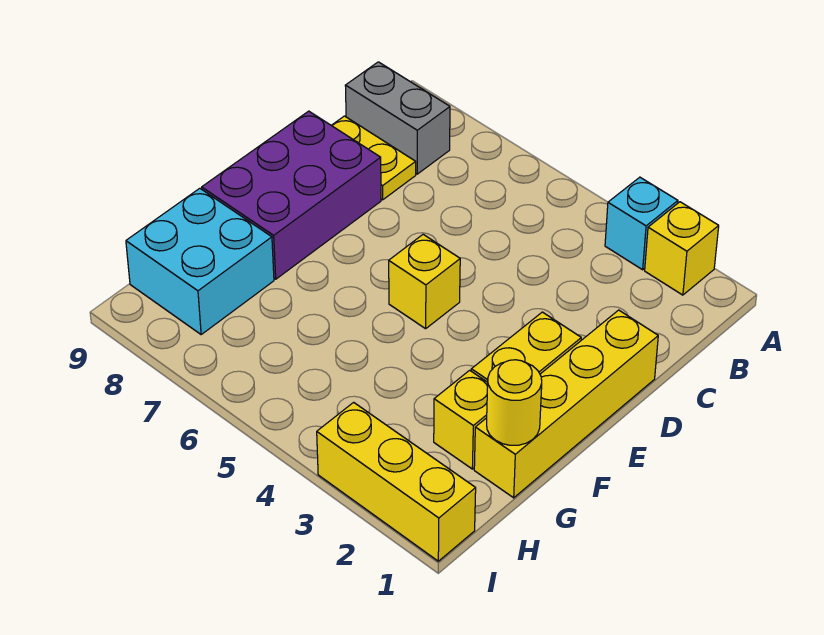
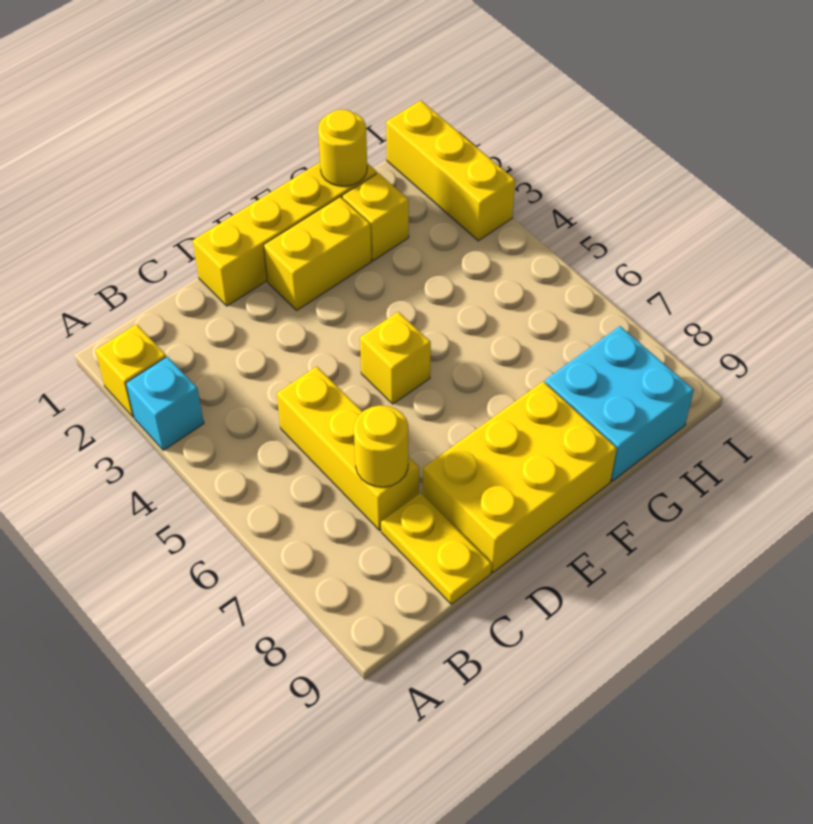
grey 1x2 brick [345,62,450,174] -> none
none -> yellow 1x3 brick [277,367,419,530]
none -> yellow 1x1 round brick [354,405,408,487]
purple 2x3 brick [202,111,381,279] -> yellow 2x3 brick [423,381,617,572]

